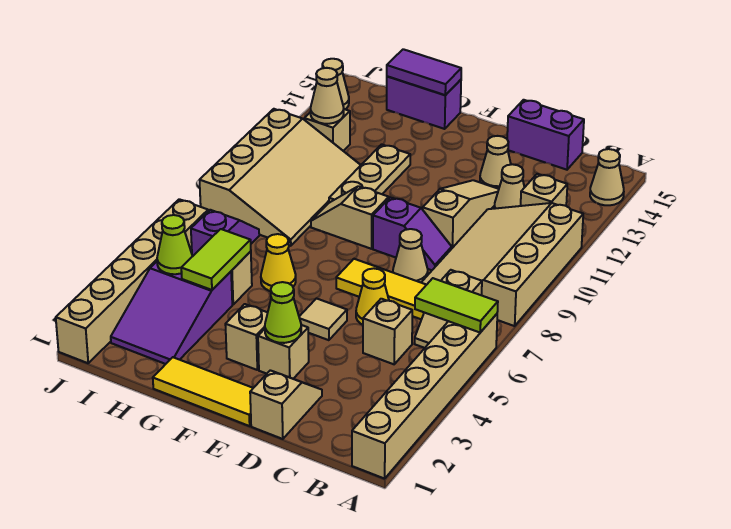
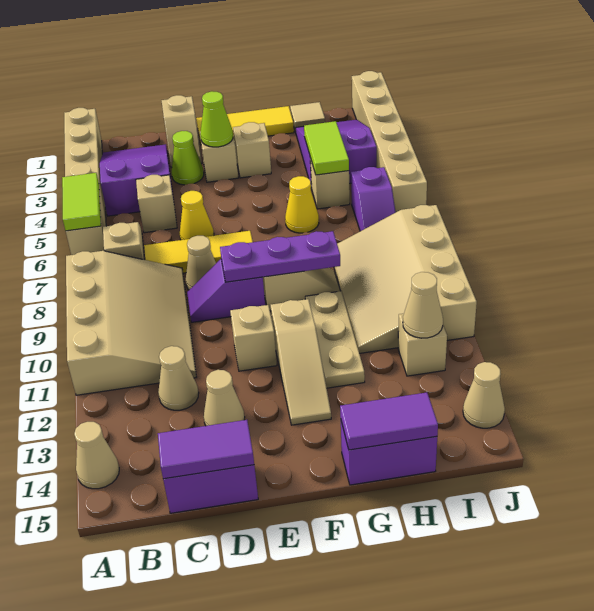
lime 1x2 tile [415,278,498,332] -> lime 1x2 tile turned to [62,173,101,231]
none -> purple 2x3 slope [100,144,173,216]
tan 1x1 brick [521,174,567,206] -> tan 1x1 brick moved to [230,305,277,371]
none -> purple 1x2 tile [158,420,254,479]
tan 1x3 slope [423,180,499,248] -> tan 1x3 slope moved to [271,299,331,425]
tan 1x1 tile [299,298,347,340] -> tan 1x1 tile moved to [290,102,325,132]
none -> purple 1x3 plate [220,231,340,282]
lime 1x1 cone [157,215,192,274] -> lime 1x1 cone moved to [172,131,204,185]

